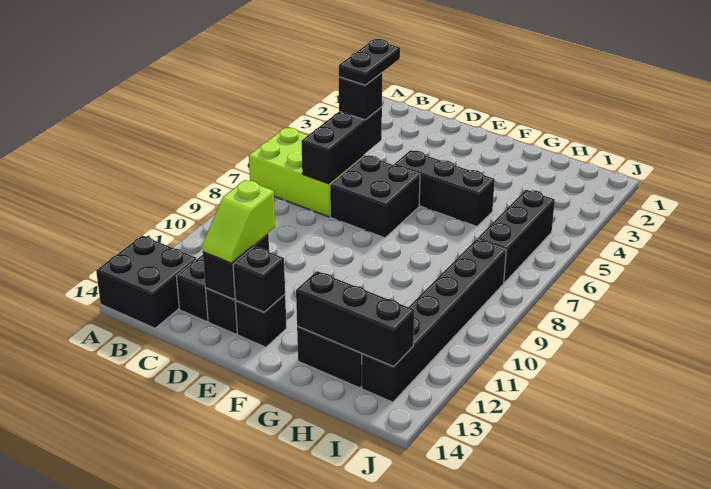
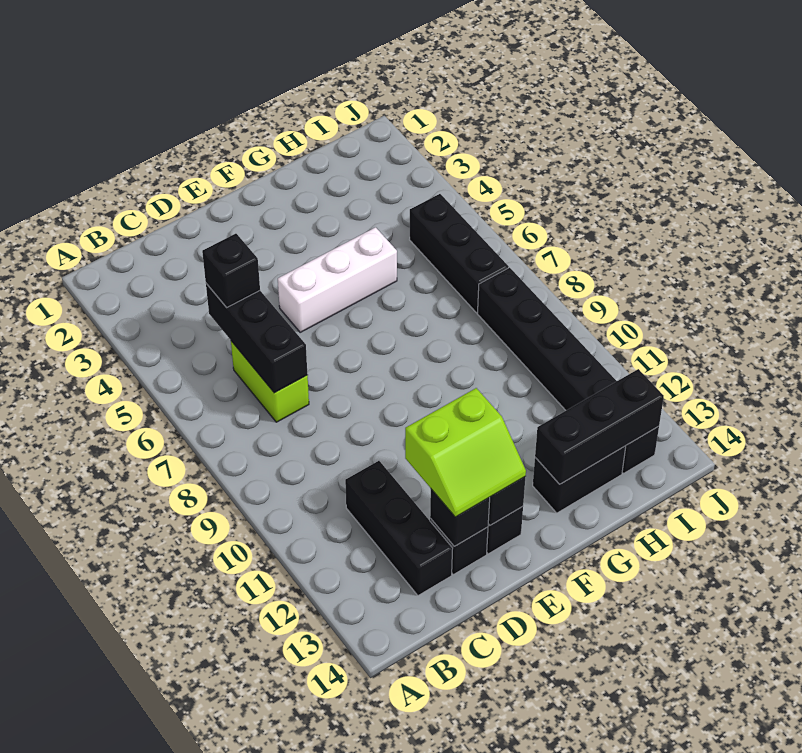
lime 2x3 brick [249,128,364,217] -> lime 1x2 brick [231,341,309,422]
black 2x2 brick [96,235,197,328] -> none
black 1x2 plate [339,39,400,85] -> none
black 2x2 brick [330,155,420,238] -> none
lime 1x2 slope [202,180,275,263] -> lime 2x2 slope [405,388,526,517]
black 1x3 brick [394,150,495,226] -> white 1x3 brick [278,227,397,332]

